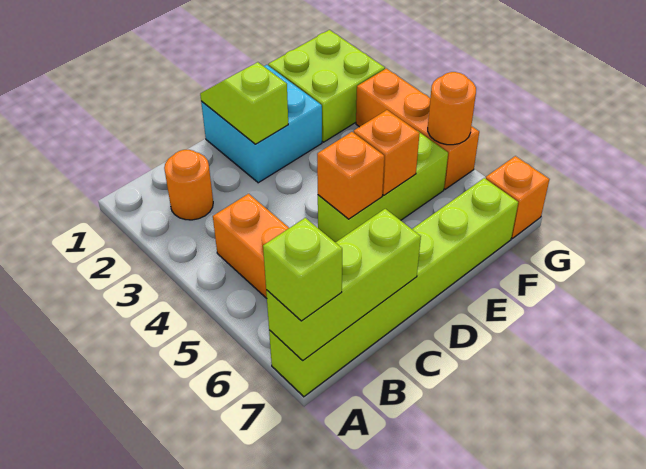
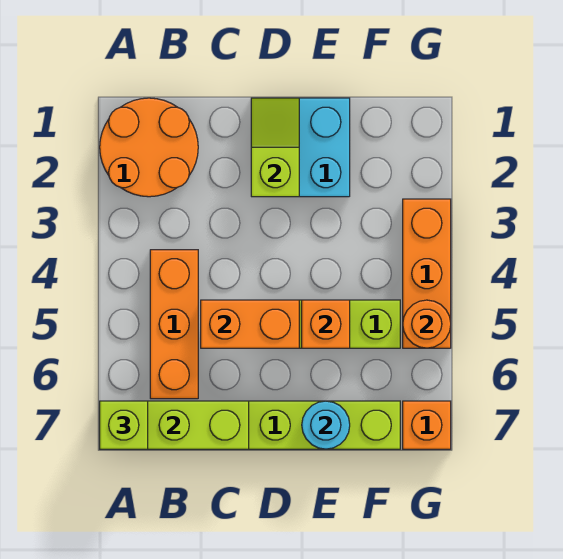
orange 1x1 round brick [164,150,213,220] -> orange 2x2 round brick [100,98,198,197]
orange 1x1 brick [317,132,384,219] -> orange 1x2 brick [201,300,299,348]
none -> cyan 1x1 round brick [302,401,350,449]
lime 2x2 brick [268,30,385,142] -> none

